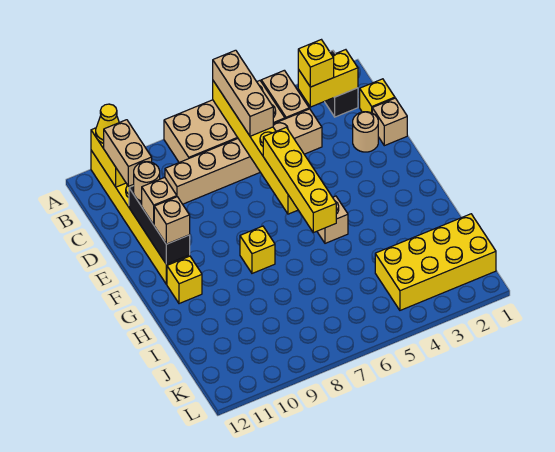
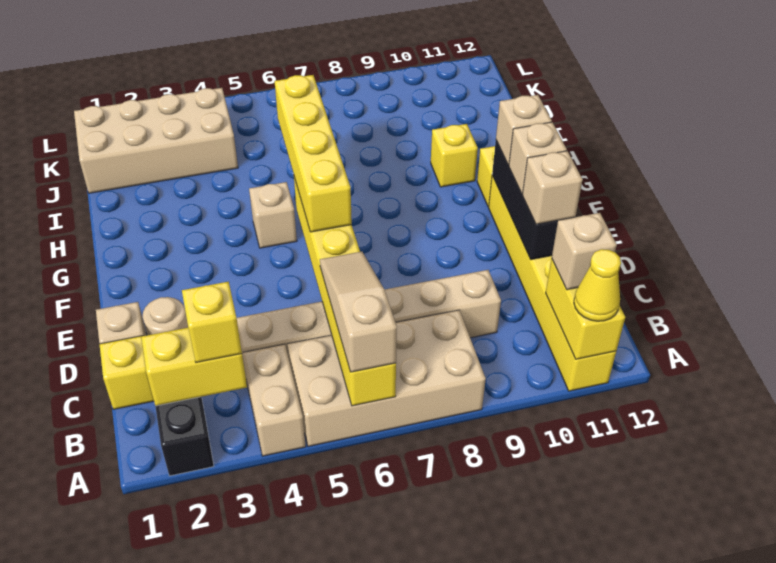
tan 1x3 brick [213,50,273,136] -> tan 1x3 slope [320,252,397,372]
tan 1x2 brick [104,120,152,186] -> tan 1x1 brick [552,213,617,290]
tan 1x1 round brick [134,162,160,201] -> tan 1x1 brick [522,151,583,224]
yellow 1x1 brick [240,226,275,273] -> yellow 1x1 brick moved to [431,124,478,187]
yellow 2x4 brick [375,214,496,310] -> tan 2x4 brick [74,88,238,193]

